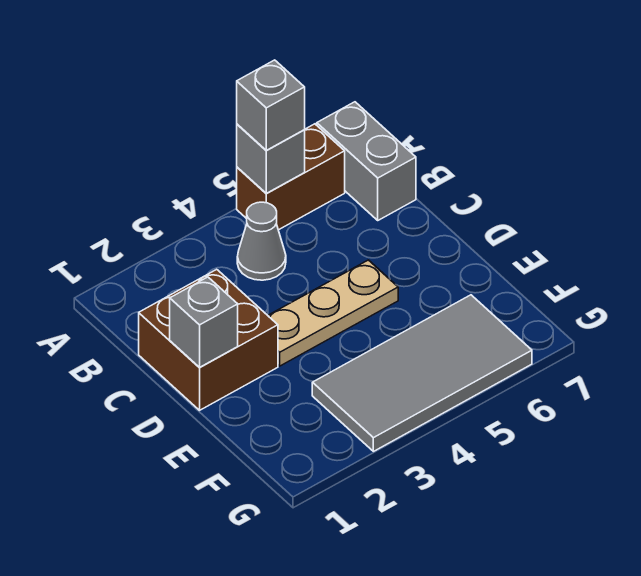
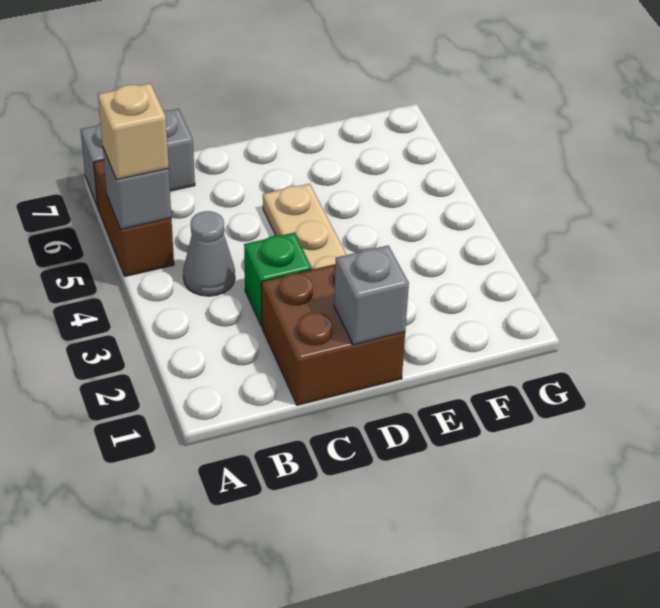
grey 1x1 brick [237,60,305,150] -> tan 1x1 brick [98,83,169,179]
none -> green 1x1 brick [244,233,312,326]
grey 2x4 tile [312,295,532,451] -> none

